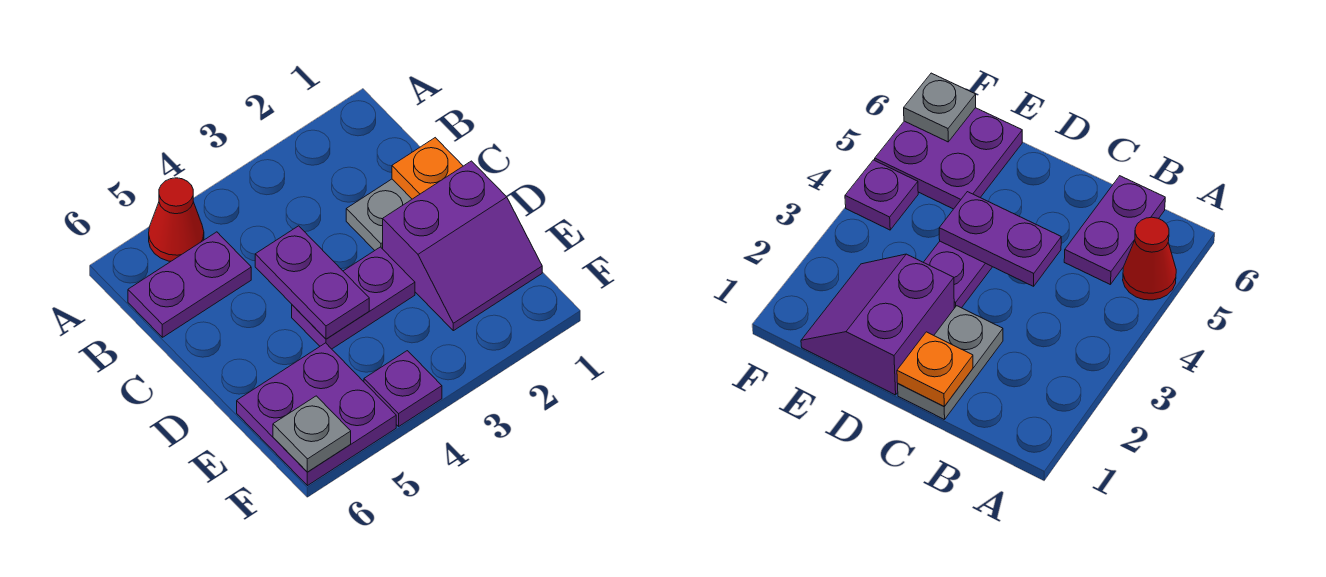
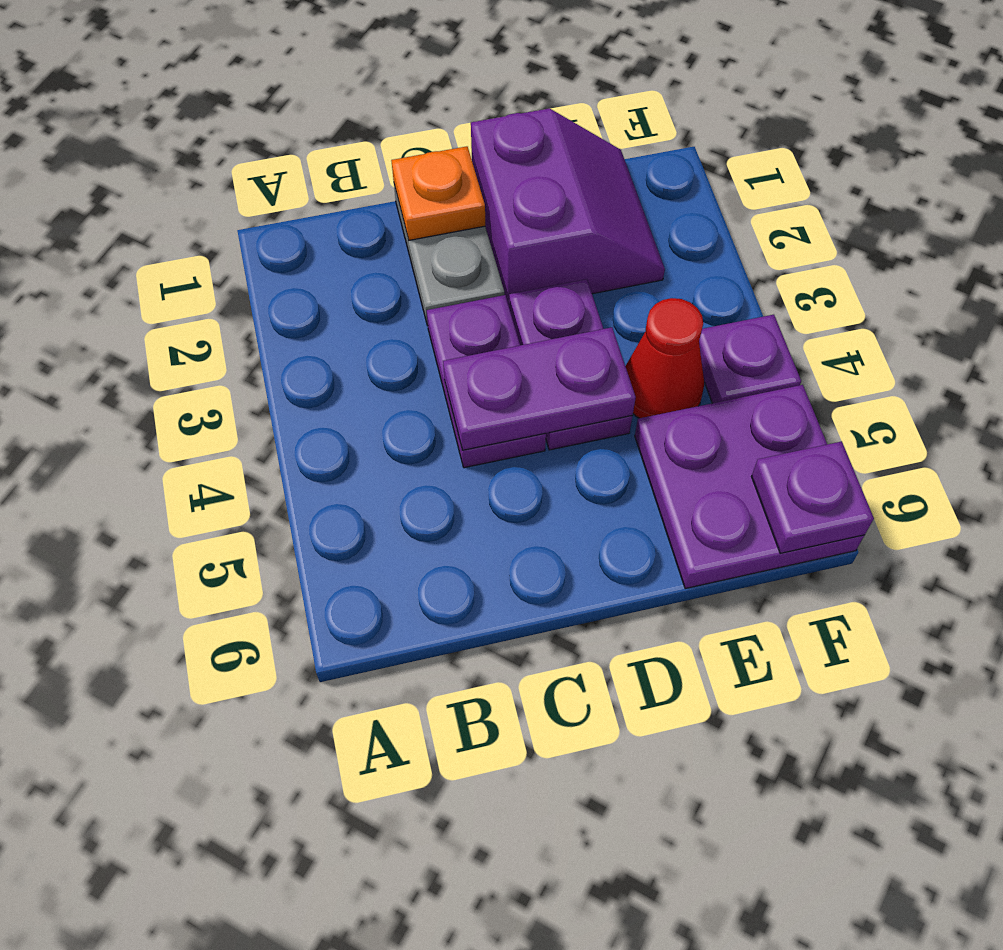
red 1x1 cone [149,178,204,261] -> red 1x1 cone moved to [625,298,704,418]
purple 1x2 plate [128,232,251,337] -> purple 1x2 plate moved to [427,295,546,468]
grey 1x1 plate [273,396,351,472] -> purple 1x1 plate [752,441,874,553]

